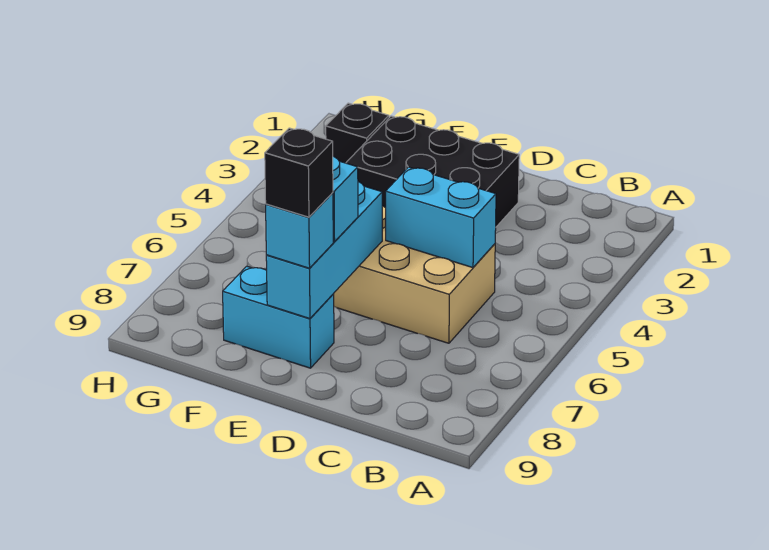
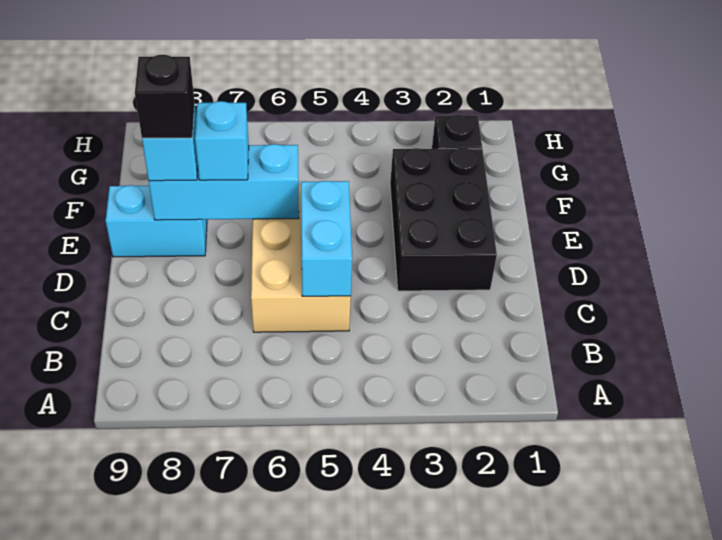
cyan 1x2 brick [223,266,334,368] -> cyan 1x2 brick turned to [105,185,207,257]

